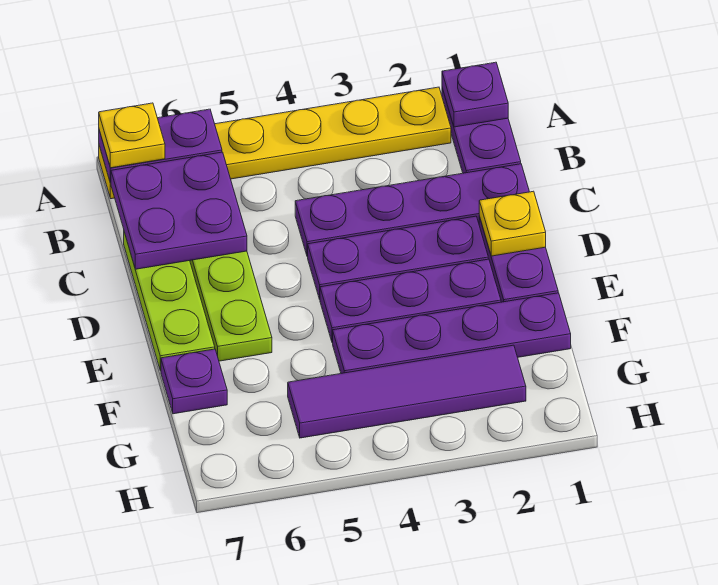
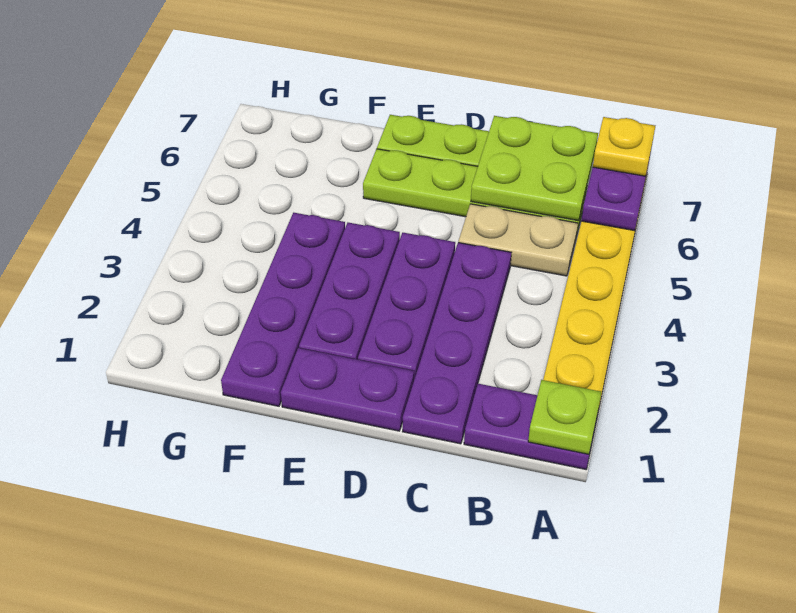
purple 1x1 plate [442,62,508,127] -> lime 1x1 plate [528,380,601,454]
none -> tan 1x2 plate [458,204,578,276]
purple 2x2 plate [111,152,247,269] -> lime 2x2 plate [471,116,598,221]
yellow 1x1 plate [479,191,546,256] -> none
purple 1x1 plate [161,349,227,414] -> none
purple 1x4 tile [288,345,526,438] -> none

